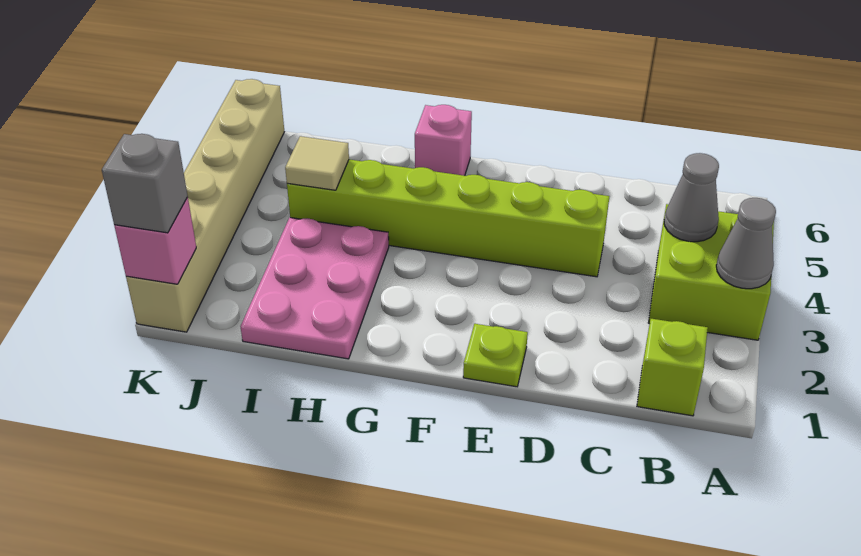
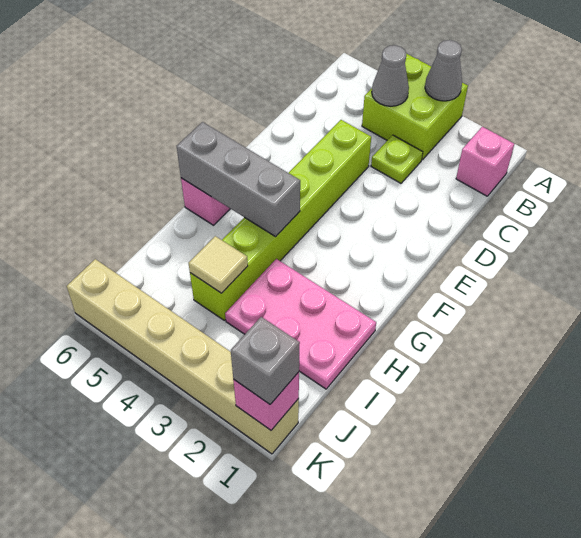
lime 1x1 brick [637,319,708,416] -> pink 1x1 brick [456,127,514,196]
lime 1x1 plate [463,324,528,387] -> lime 1x1 plate moved to [371,135,423,183]
none -> grey 1x3 brick [177,122,300,237]

